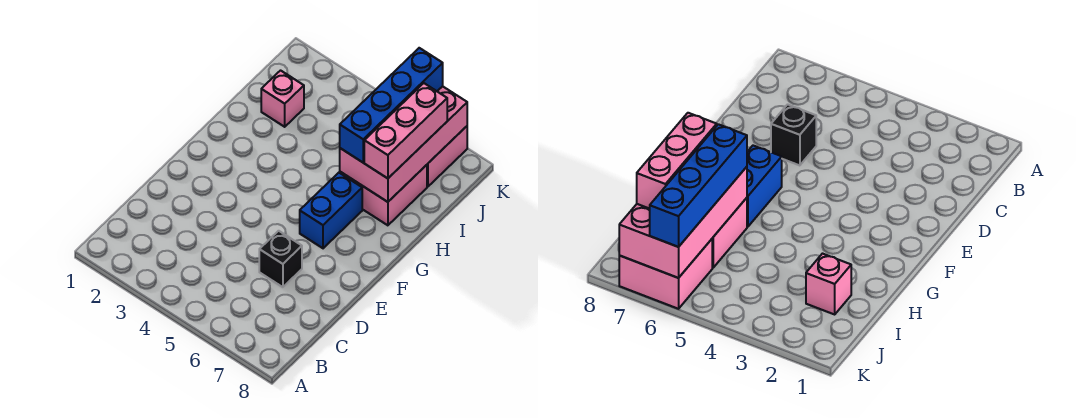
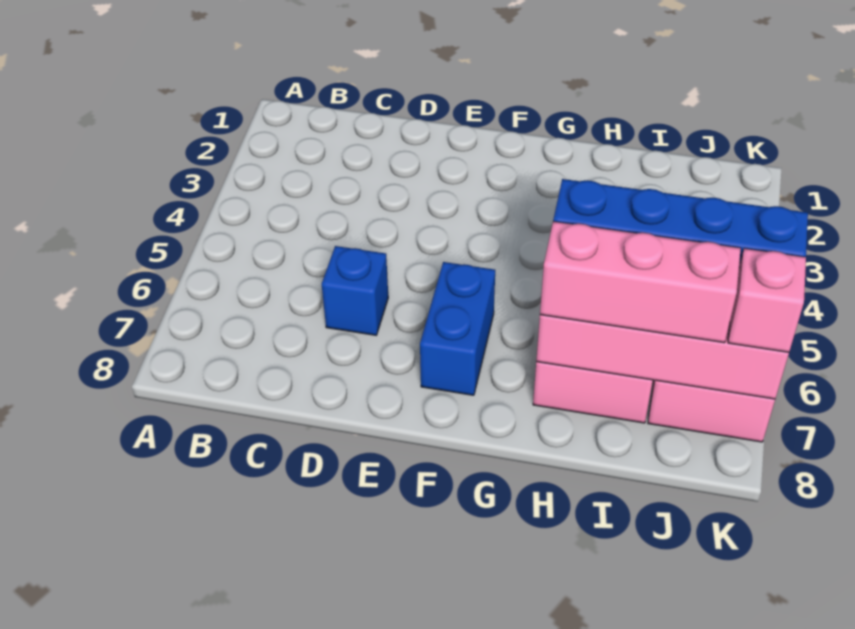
black 1x1 brick [259,231,302,287] -> blue 1x1 brick [322,246,388,335]
blue 1x2 brick [300,173,362,248] -> blue 1x2 brick turned to [420,262,495,395]
pink 1x1 brick [261,71,304,127] -> pink 1x1 brick moved to [728,248,806,352]

